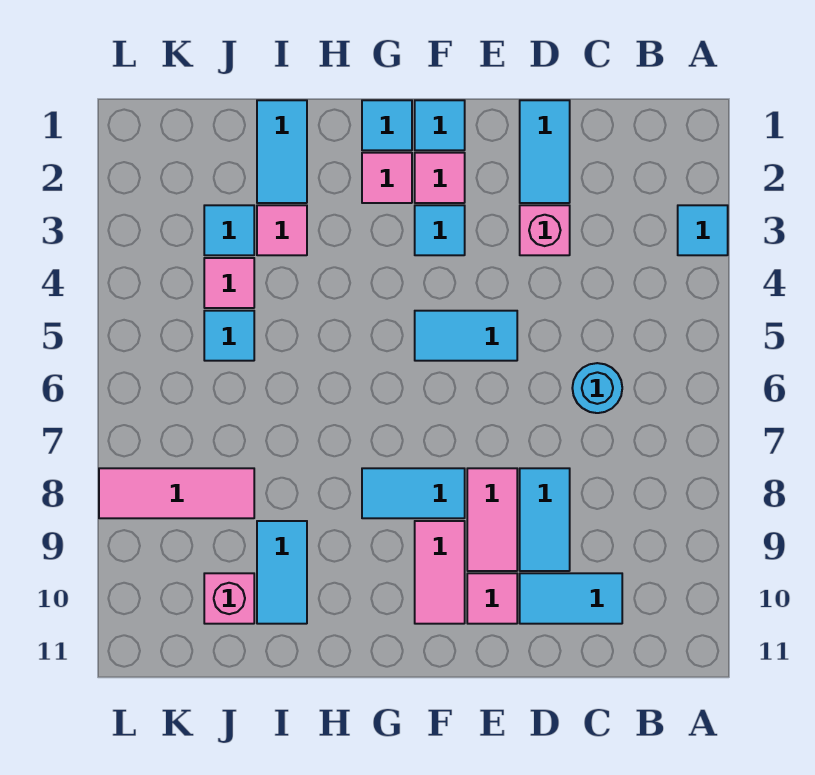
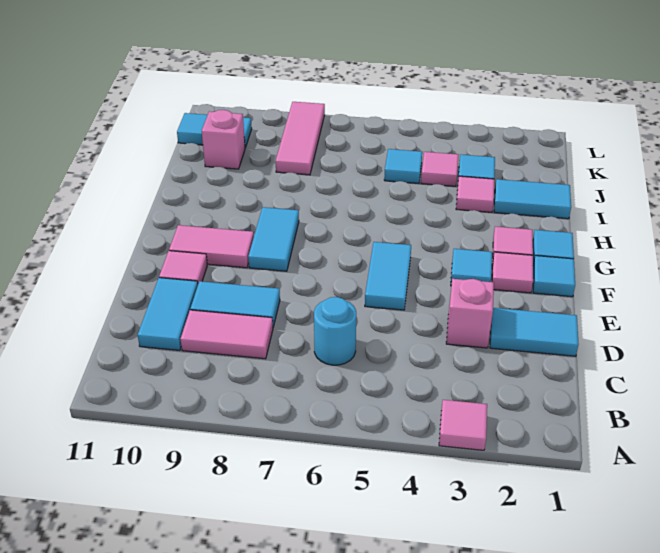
cyan 1x1 tile [678,205,728,255] -> pink 1x1 tile [439,400,487,450]
pink 1x2 tile [467,468,517,571] -> pink 1x2 tile moved to [181,310,273,359]
cyan 1x2 tile [257,521,307,624] -> cyan 1x2 tile moved to [177,113,252,148]

